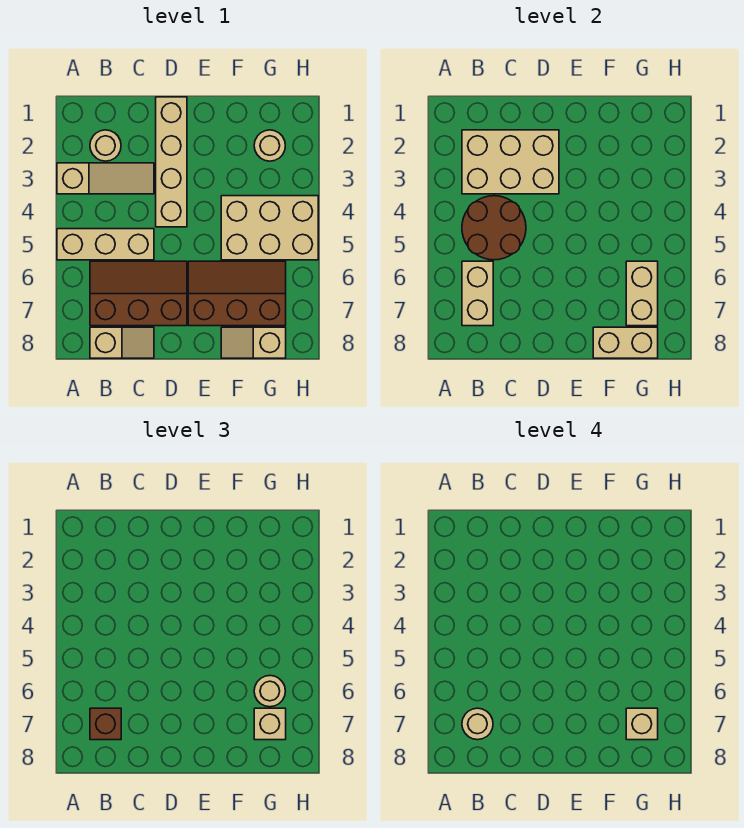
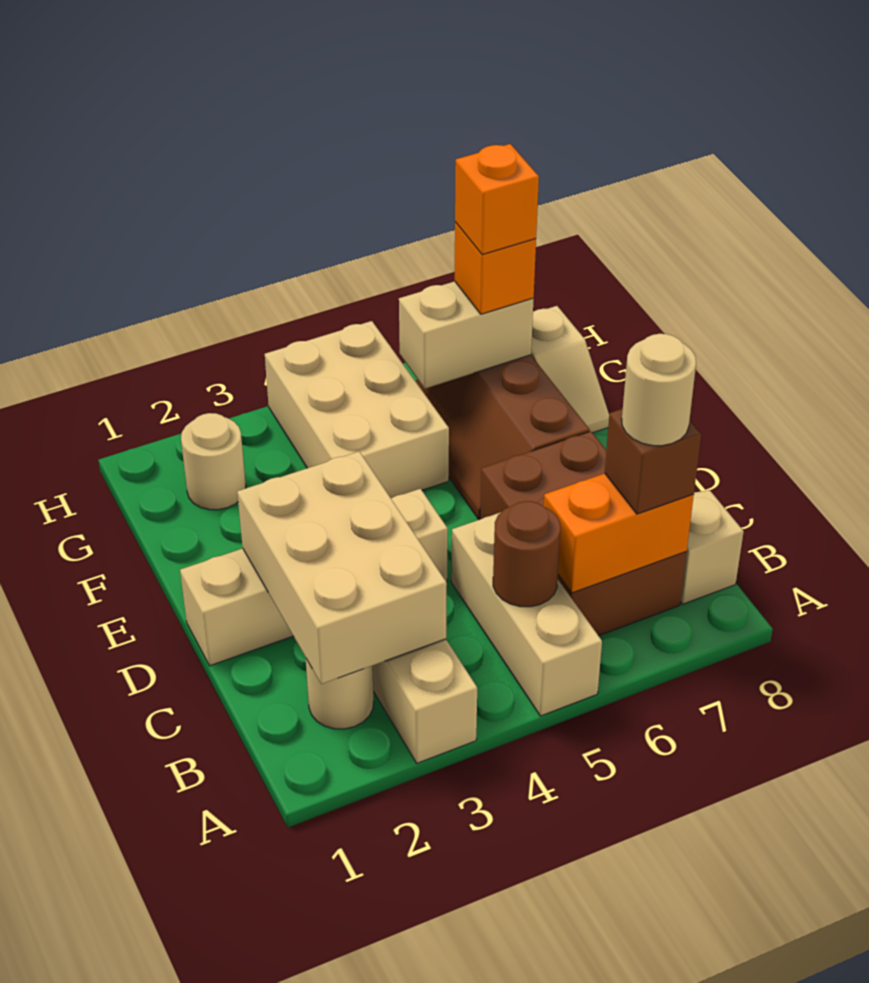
brown 2x2 round brick [462,196,526,260] -> brown 1x1 round brick [493,501,561,607]
brown 2x3 slope [90,261,187,326] -> brown 2x3 brick [480,431,687,636]
tan 1x2 brick [462,261,493,326] -> orange 1x2 brick [544,474,694,593]
tan 1x2 brick [593,327,658,358] -> none
tan 1x1 round brick [254,676,285,707] -> none
tan 1x1 brick [254,708,286,740] -> orange 1x1 brick [454,222,536,314]
tan 1x1 brick [626,708,658,740] -> orange 1x1 brick [455,144,539,255]

